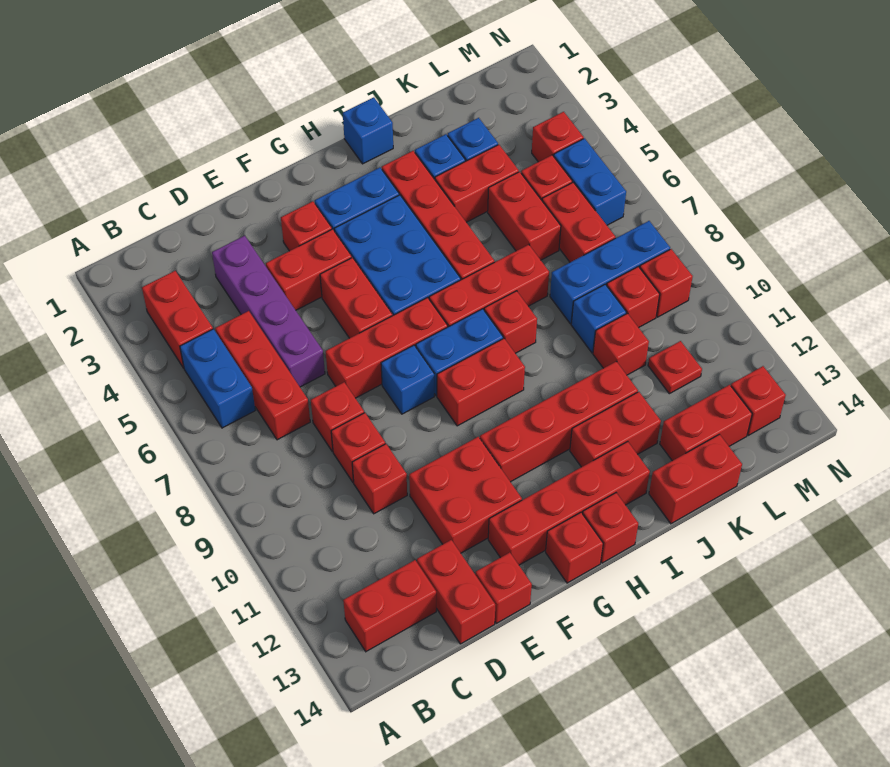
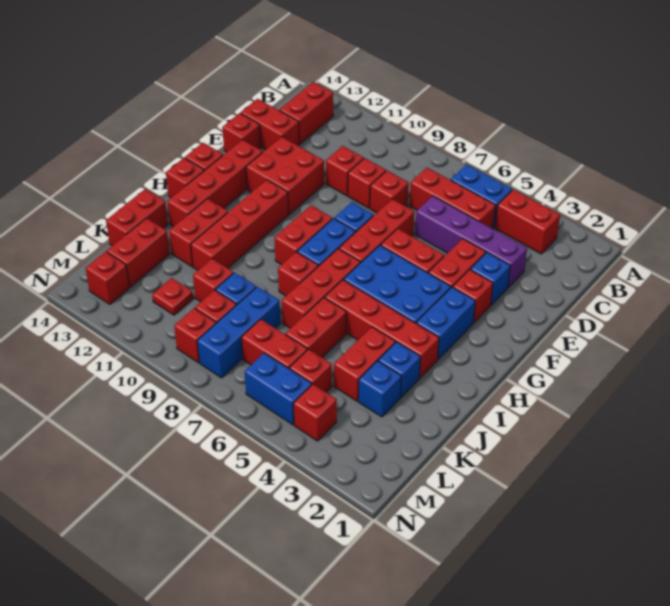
blue 1x1 brick [343,97,393,164] -> blue 1x1 brick moved to [470,252,510,305]
red 1x2 brick [488,172,561,260] -> red 1x2 brick turned to [285,298,346,357]

